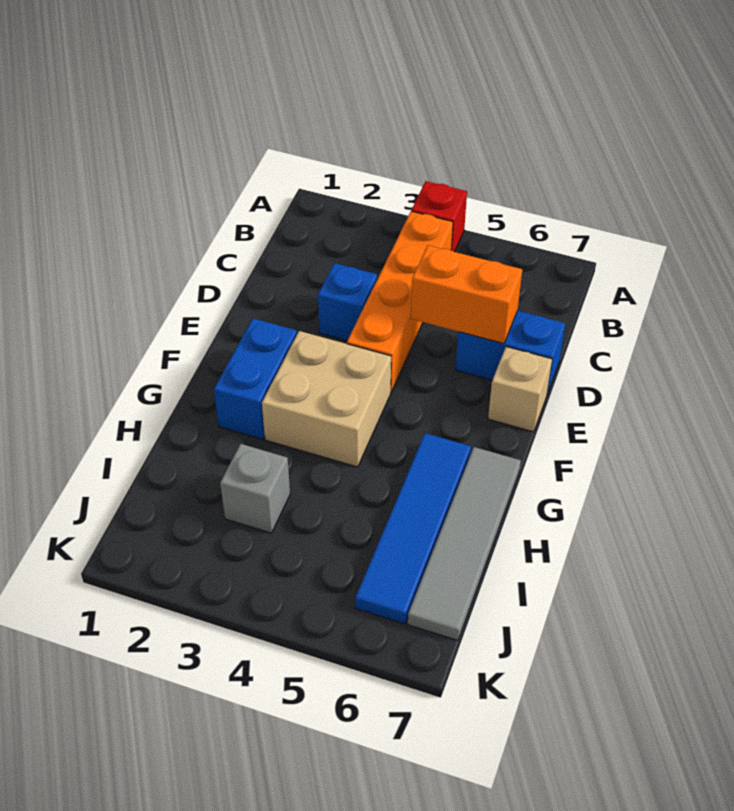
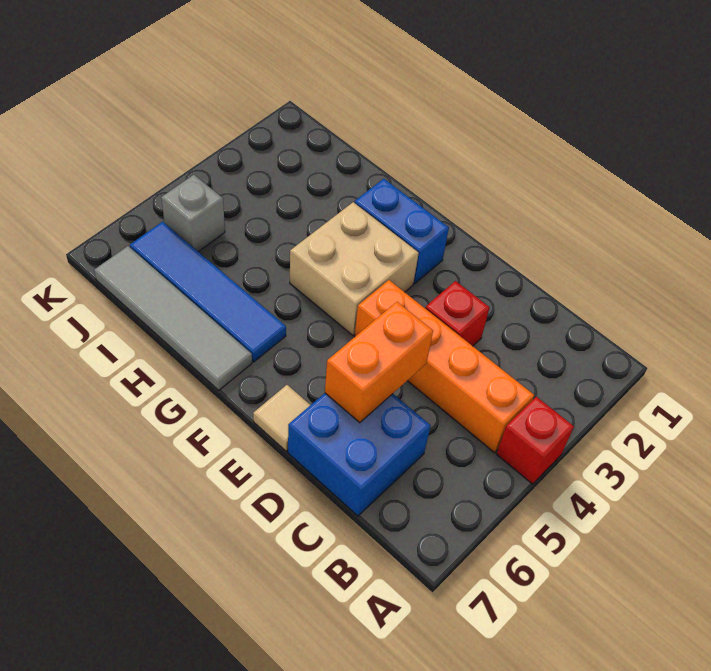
blue 1x1 brick [318,263,377,341] -> red 1x1 brick [425,281,490,346]
blue 1x2 brick [456,311,565,394] -> blue 2x2 brick [288,393,430,516]
tan 1x1 brick [488,347,552,432] -> tan 1x1 tile [253,385,310,451]
grey 1x1 brick [220,444,290,533] -> grey 1x1 brick moved to [161,175,225,252]

